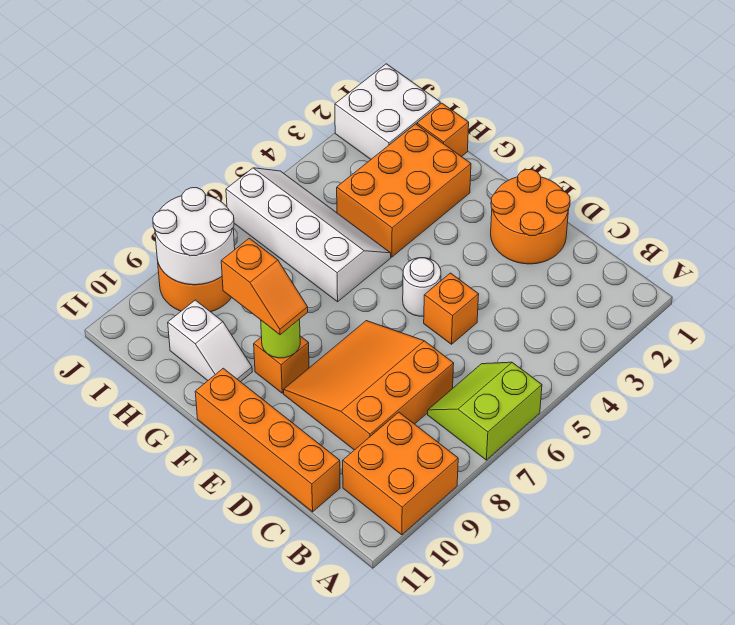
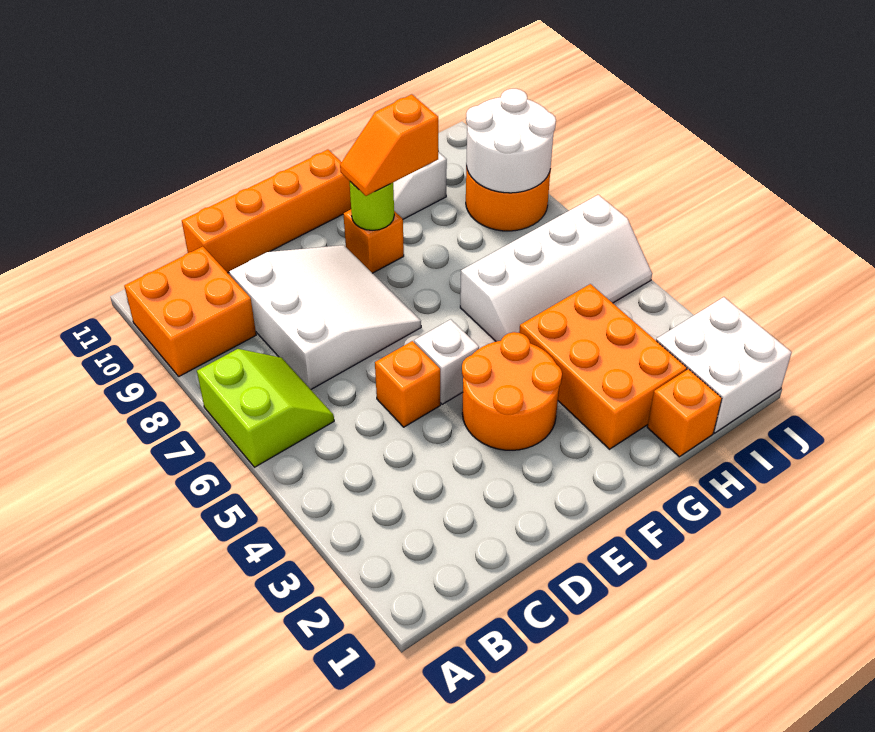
orange 3x3 slope [284,321,454,450] -> white 3x3 slope [229,245,421,389]
orange 2x2 round brick [491,170,570,264] -> orange 2x2 round brick moved to [462,332,562,450]
white 1x1 round brick [403,258,441,316] -> white 1x1 brick [414,319,479,404]

